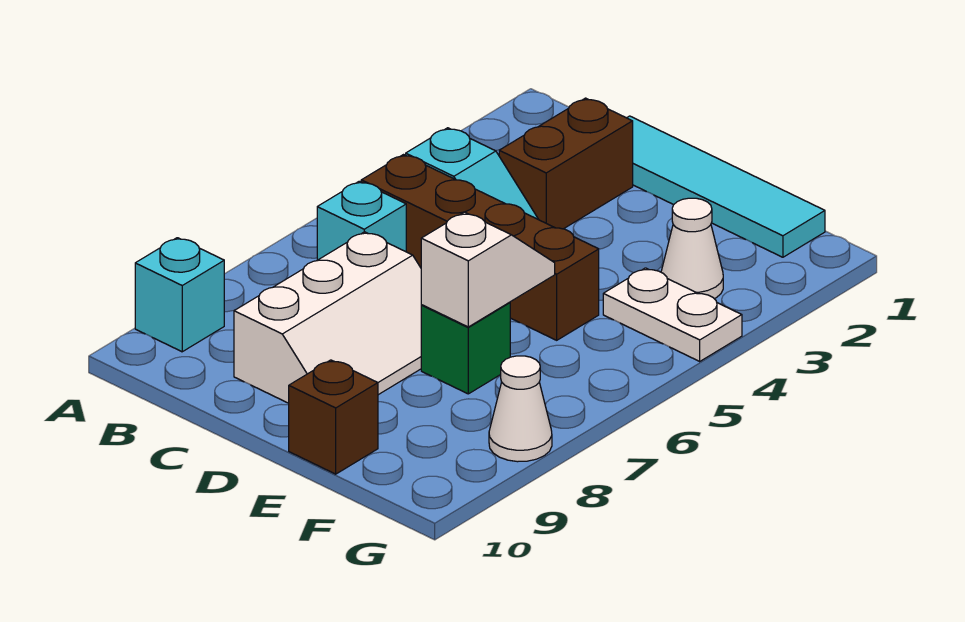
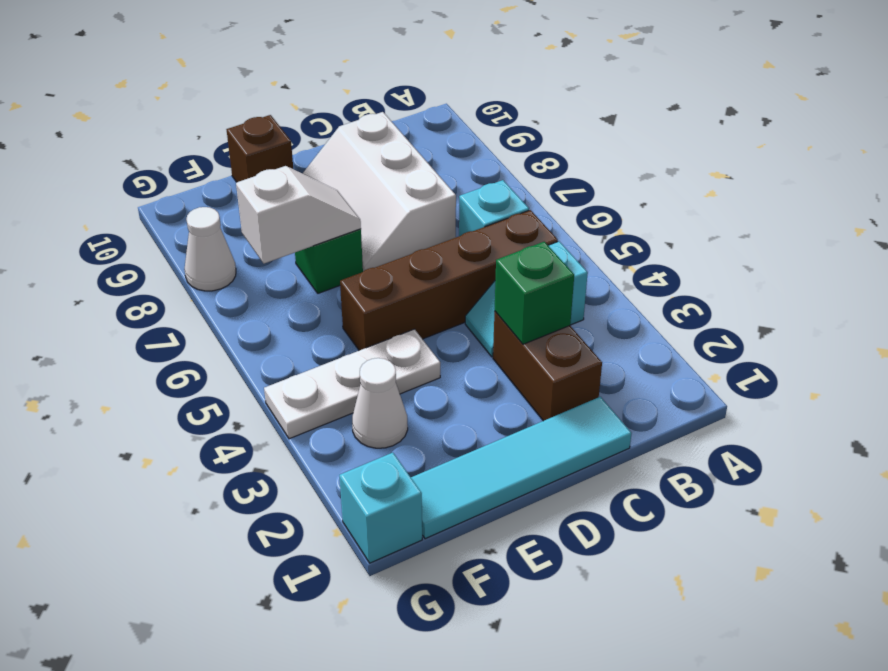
cyan 1x1 brick [135,238,224,352] -> cyan 1x1 brick moved to [339,453,422,563]
none -> green 1x1 brick [495,242,574,344]
white 1x2 slope [421,212,555,327] -> white 1x2 slope turned to [236,166,361,263]
white 1x2 plate [603,268,742,361] -> white 1x3 plate [264,329,440,439]

